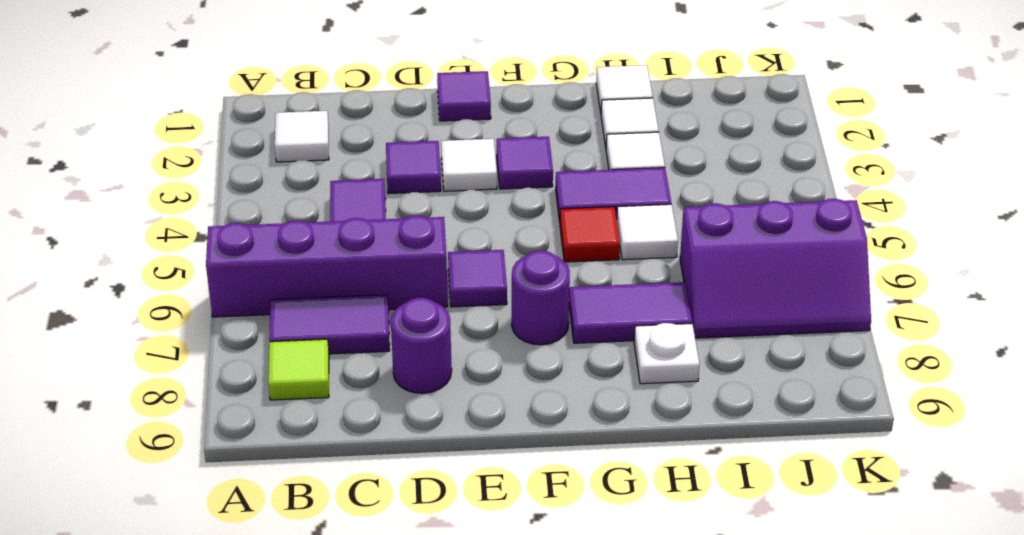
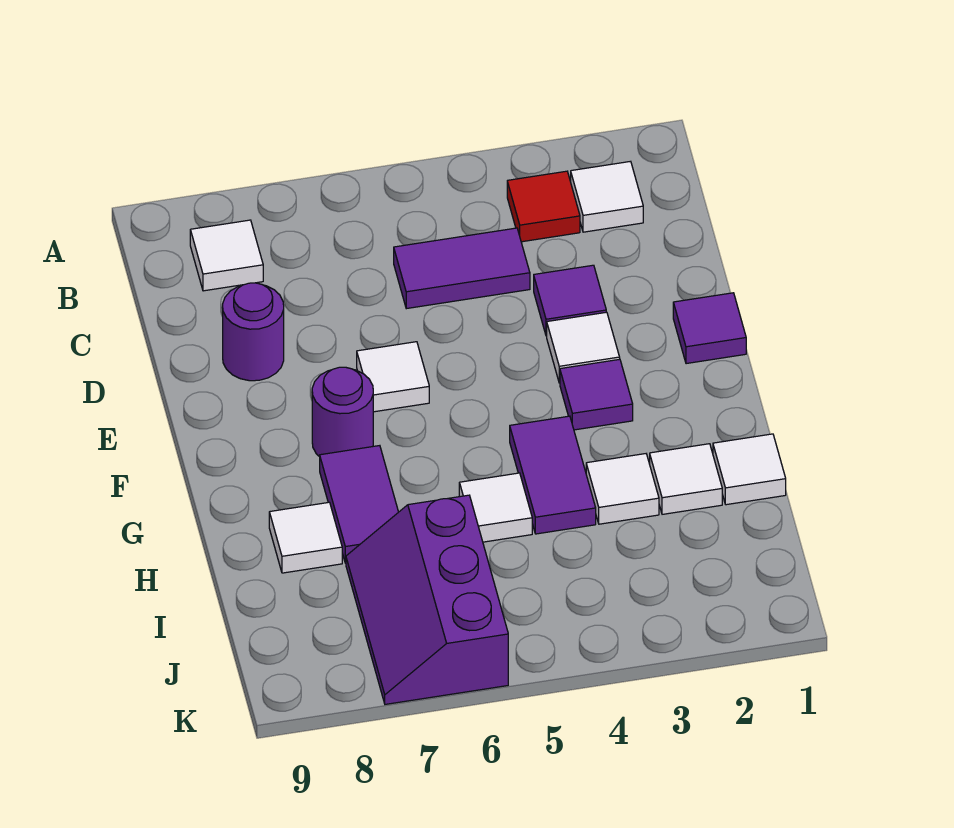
purple 1x4 brick [206,216,448,317] -> none
purple 1x2 tile [269,295,390,354] -> none
lime 1x1 tile [268,339,329,400] -> white 1x1 tile [190,220,263,291]
purple 1x1 tile [448,250,507,307] -> white 1x1 tile [357,342,429,412]
red 1x1 tile [560,207,620,262] -> red 1x1 tile moved to [507,171,580,242]
white 1x1 plate [634,323,700,384] -> white 1x1 tile [269,502,342,573]

